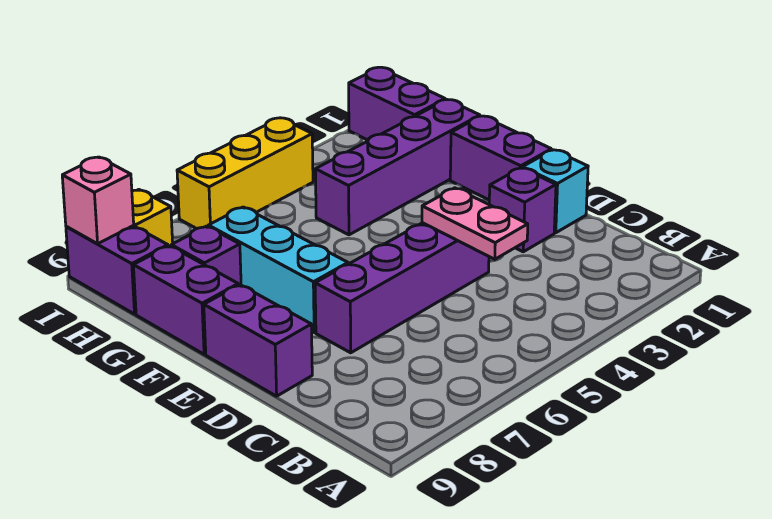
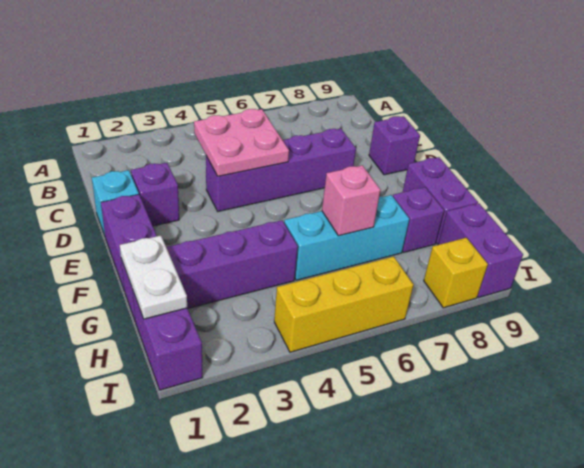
pink 1x2 plate [422,188,528,259] -> pink 2x2 plate [194,109,289,176]
purple 1x2 brick [204,285,312,396] -> purple 1x1 brick [369,116,420,175]
cyan 1x3 brick [208,207,348,332] -> cyan 1x3 brick turned to [284,195,409,280]
none -> white 1x2 plate [120,235,187,319]
pink 1x1 brick [62,157,134,244] -> pink 1x1 brick moved to [322,165,381,236]

